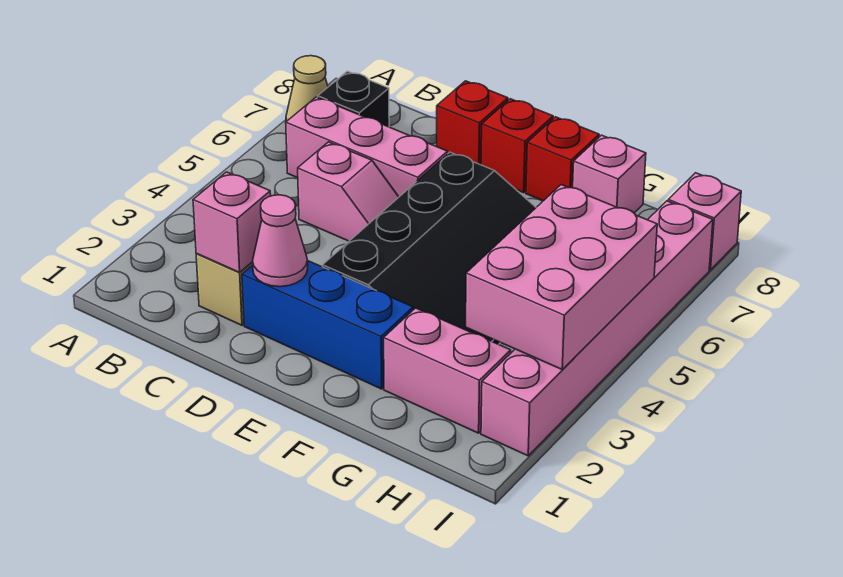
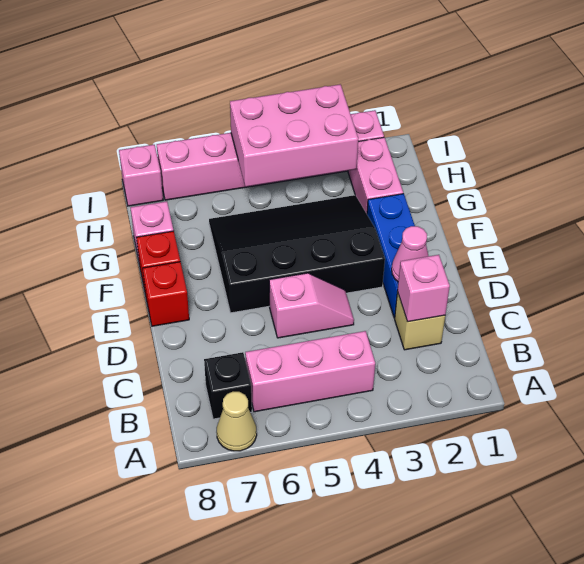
pink 1x3 brick [286,97,448,197] -> pink 1x3 brick turned to [245,331,375,412]
pink 1x2 slope [298,142,399,241] -> pink 1x2 slope turned to [269,273,354,338]
red 1x1 brick [437,81,508,165] -> none

